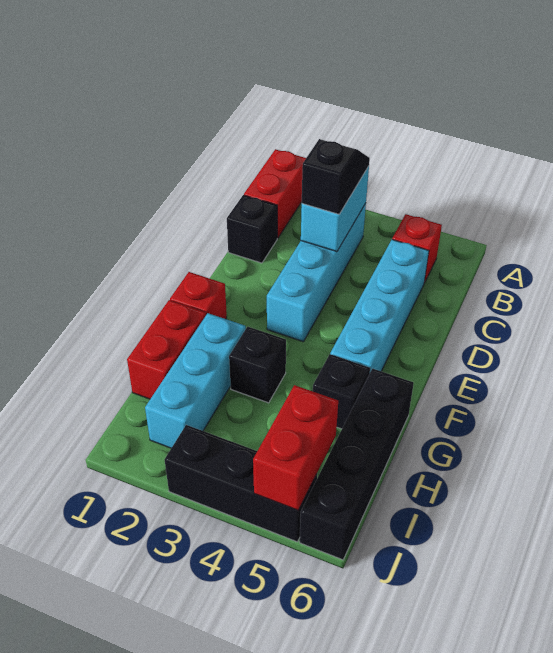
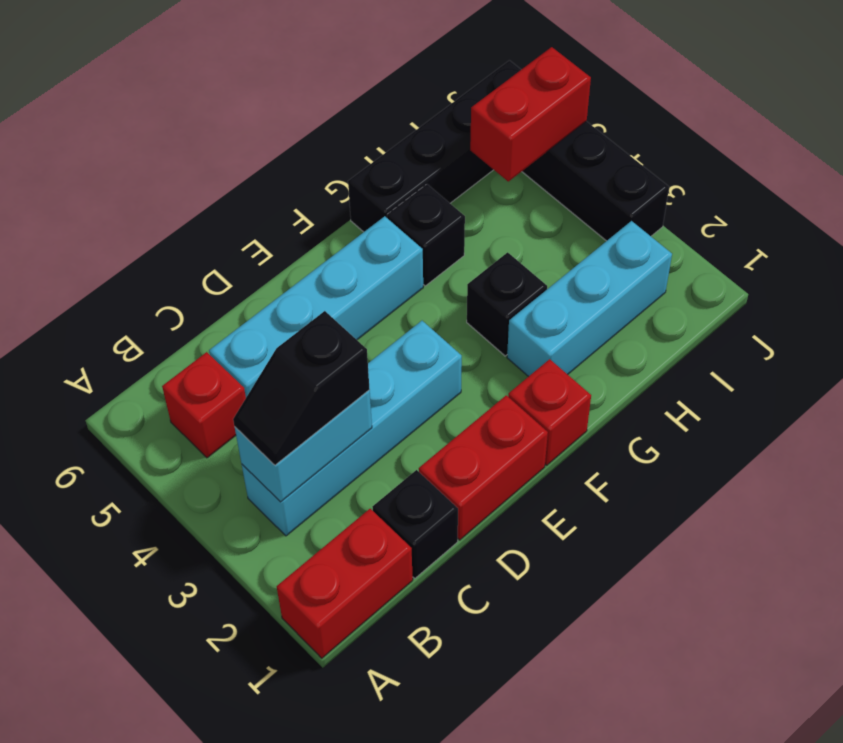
red 1x2 brick [127,300,206,399] -> red 1x2 brick moved to [419,395,548,540]

